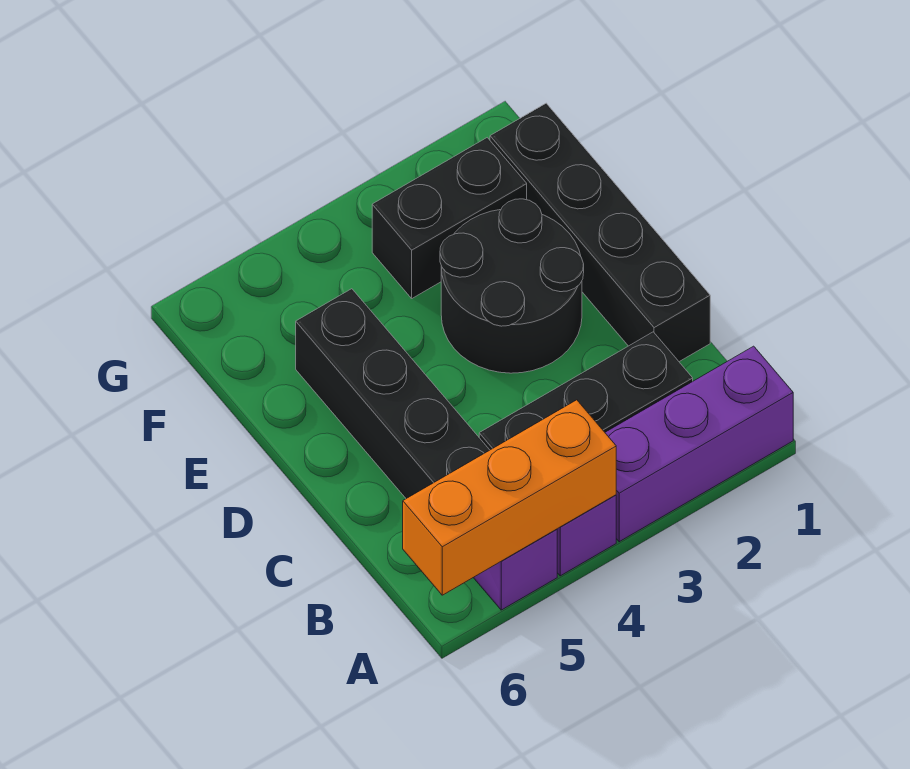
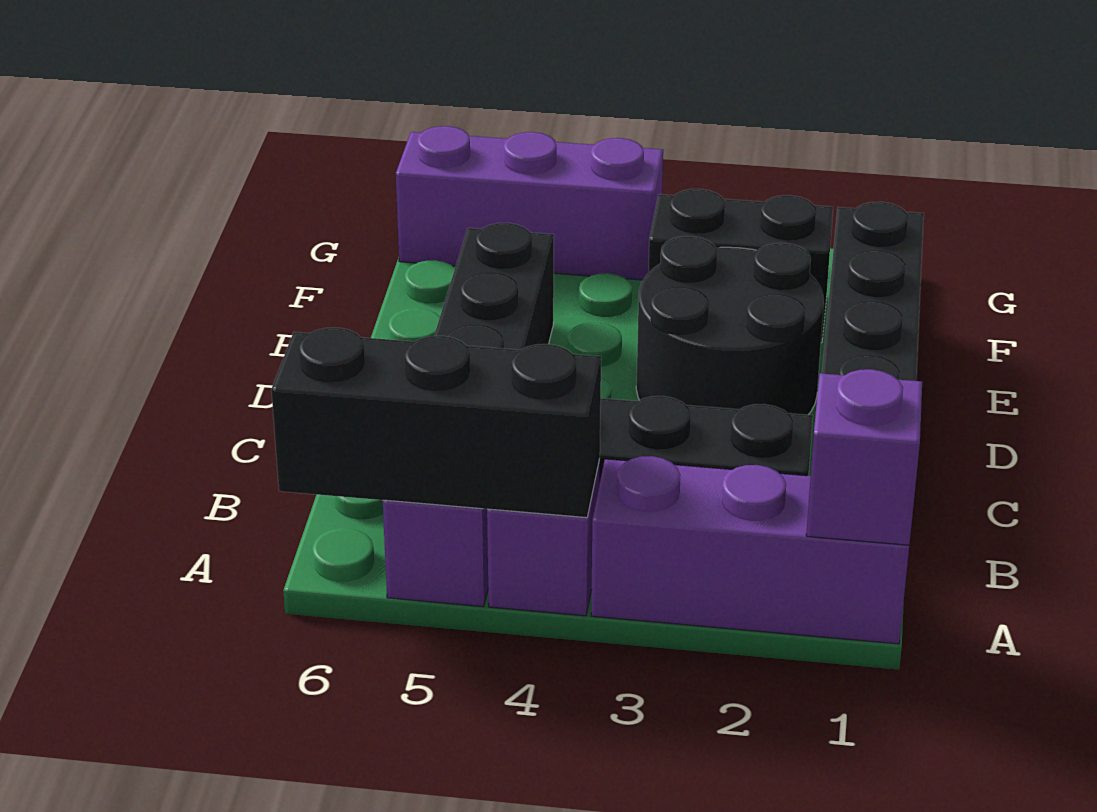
none -> purple 1x1 brick [806,369,922,545]
orange 1x3 brick [403,400,616,595] -> black 1x3 brick [271,328,601,518]
none -> purple 1x3 brick [396,126,663,280]

